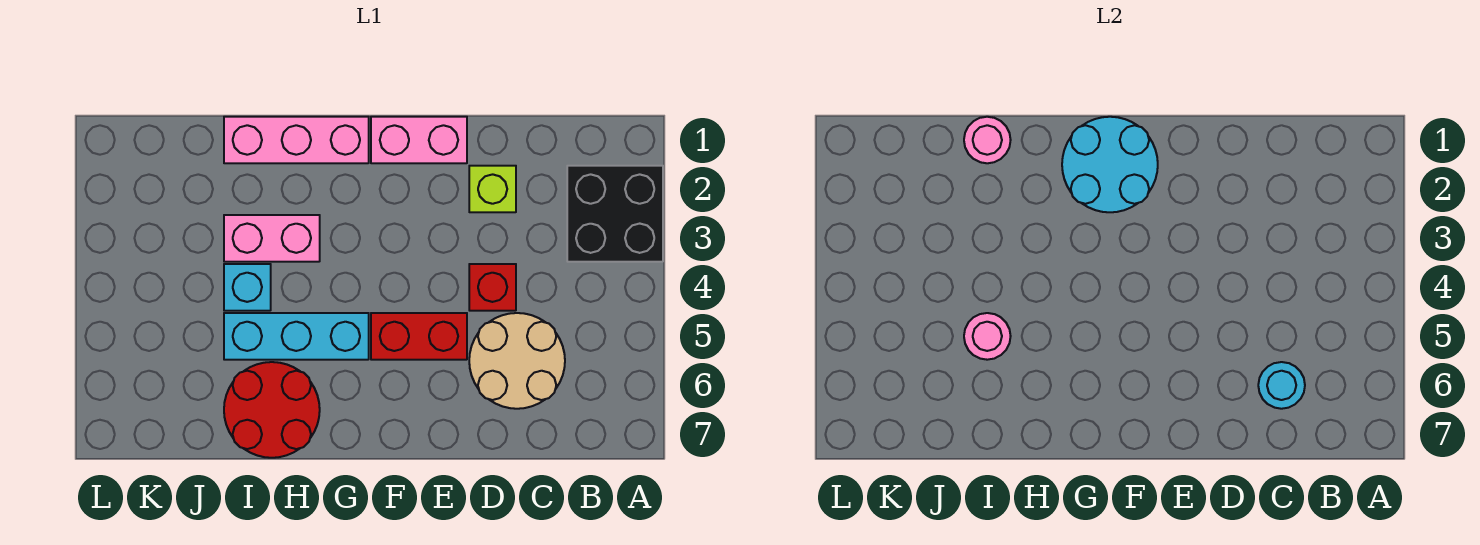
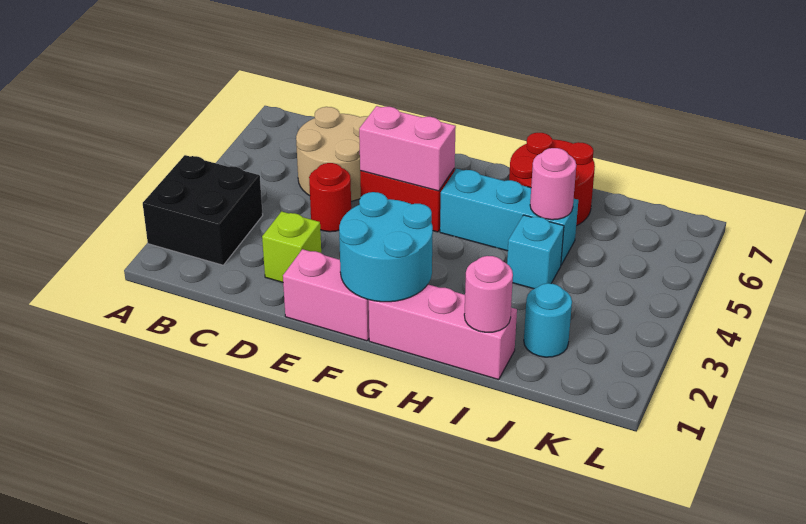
cyan 1x1 round brick [1258,362,1305,409] -> cyan 1x1 round brick moved to [524,283,572,357]
red 1x1 brick [469,264,516,311] -> red 1x1 round brick [309,163,351,232]
pink 1x2 brick [224,215,320,262] -> pink 1x2 brick moved to [359,106,456,191]

